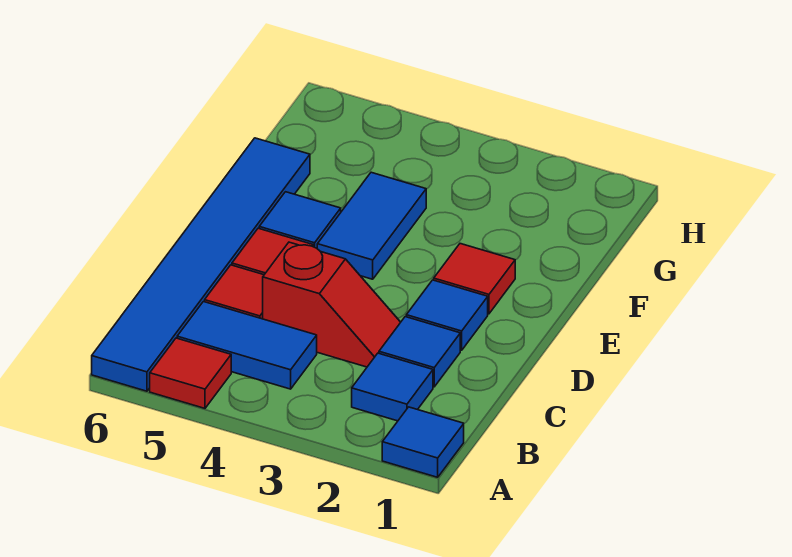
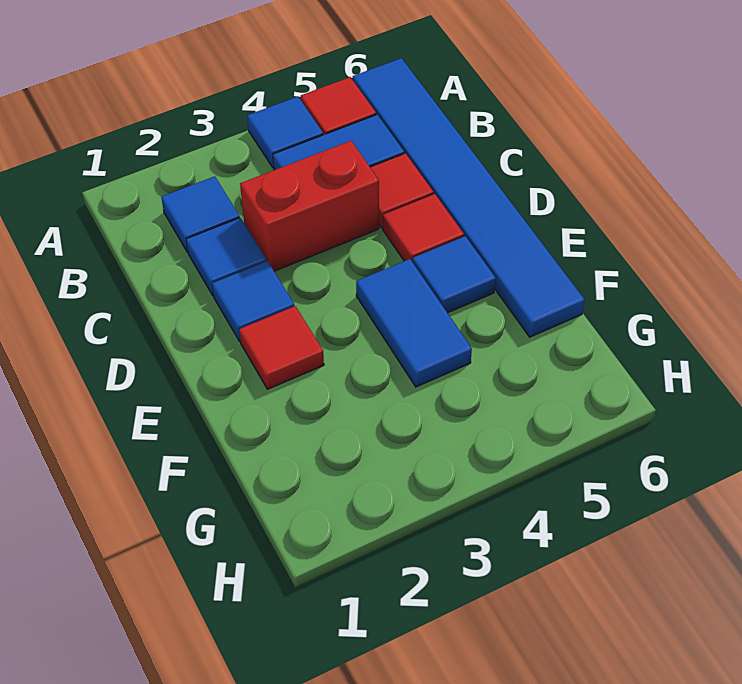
blue 1x1 tile [382,407,464,477] -> blue 1x1 tile moved to [247,97,323,168]
red 1x2 slope [263,242,401,367] -> red 1x2 brick [240,141,379,271]

